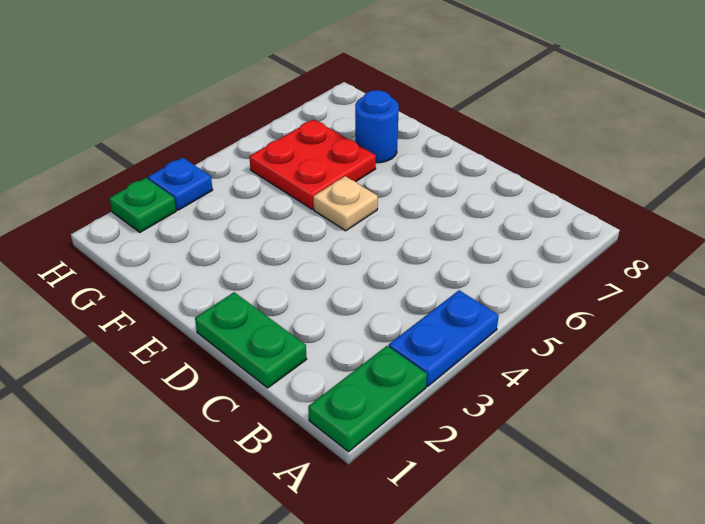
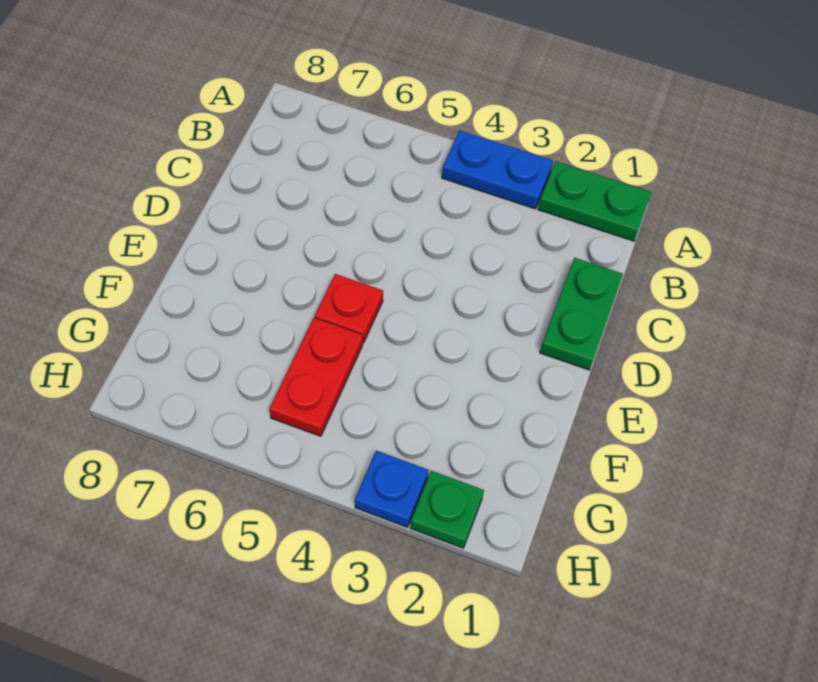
tan 1x1 plate [313,176,378,231] -> red 1x1 plate [315,274,383,343]
red 2x2 plate [249,119,376,209] -> red 1x2 plate [269,318,363,436]
blue 1x1 round brick [355,90,399,163] -> none

